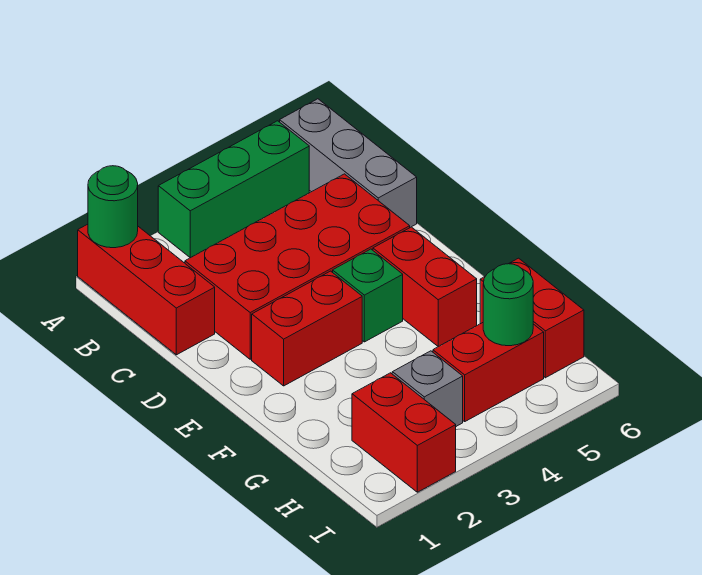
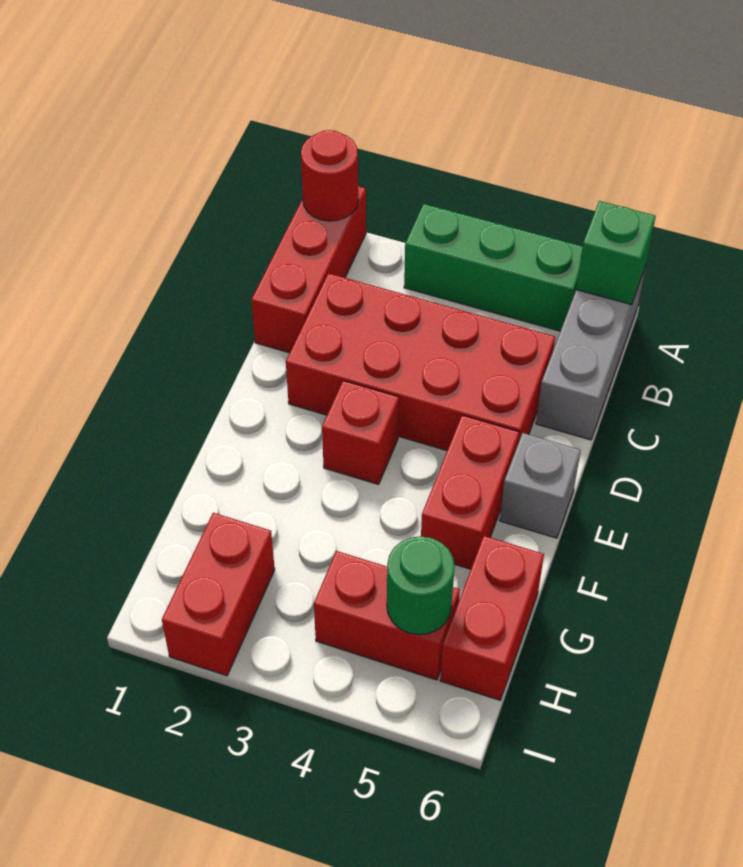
green 1x1 round brick [88,166,138,248] -> red 1x1 round brick [301,130,358,221]
red 1x2 brick [252,271,362,386] -> red 1x1 brick [322,381,399,484]
green 1x1 brick [333,249,403,342] -> green 1x1 brick moved to [576,201,656,305]
grey 1x1 brick [392,351,463,426] -> grey 1x1 brick moved to [500,433,581,538]

